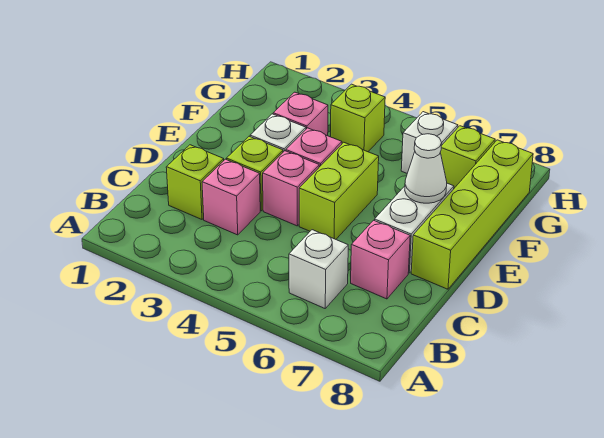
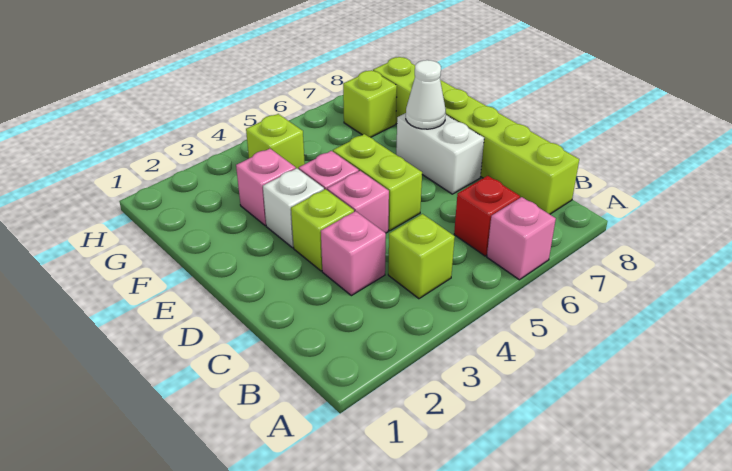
white 1x1 brick [289,230,348,308] -> red 1x1 brick [454,176,520,256]
lime 1x1 brick [166,145,224,219] -> lime 1x1 brick moved to [388,214,455,299]
pink 1x1 brick [351,220,410,299] -> pink 1x1 brick moved to [487,197,556,280]
lime 1x4 brick [411,140,533,289] -> lime 1x6 brick [373,57,579,214]
white 1x1 brick [401,112,458,173] -> none

